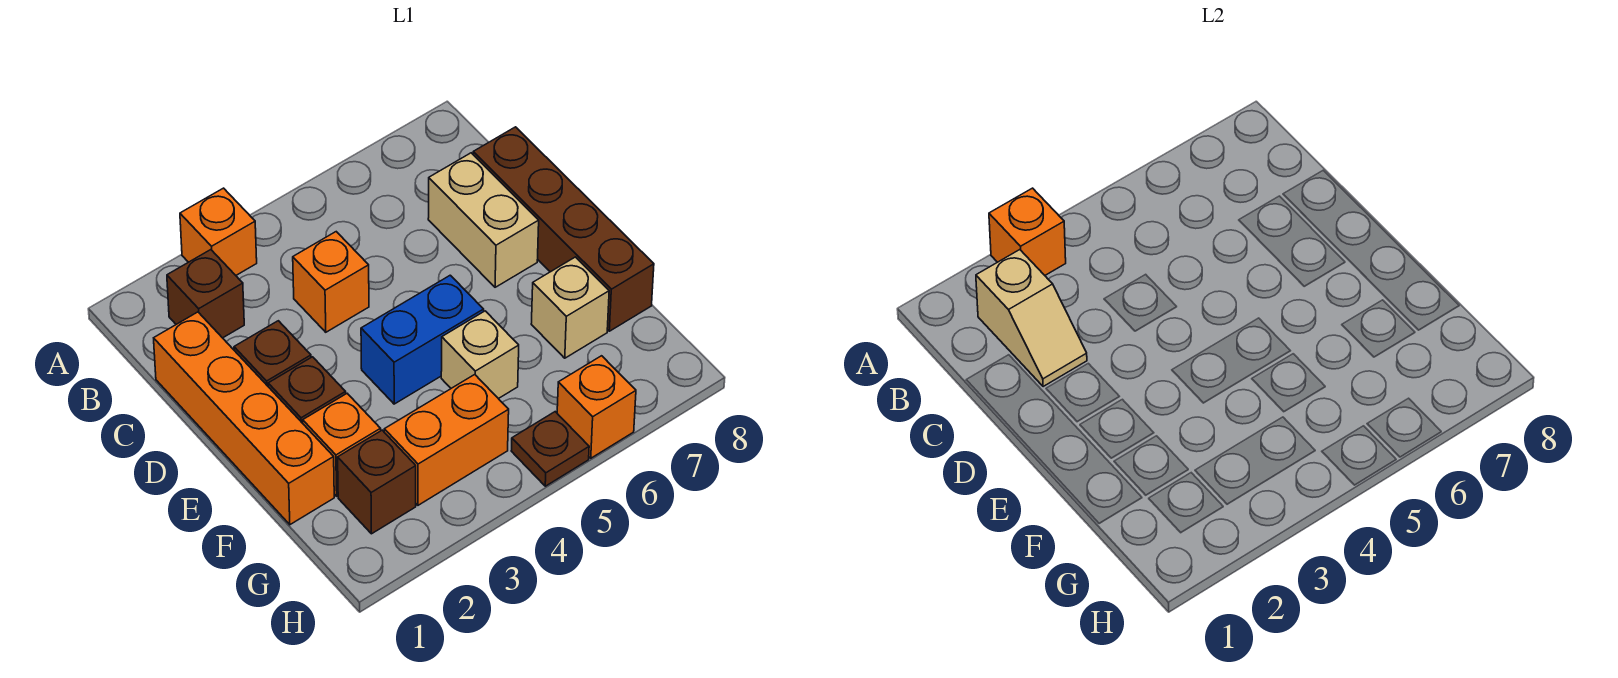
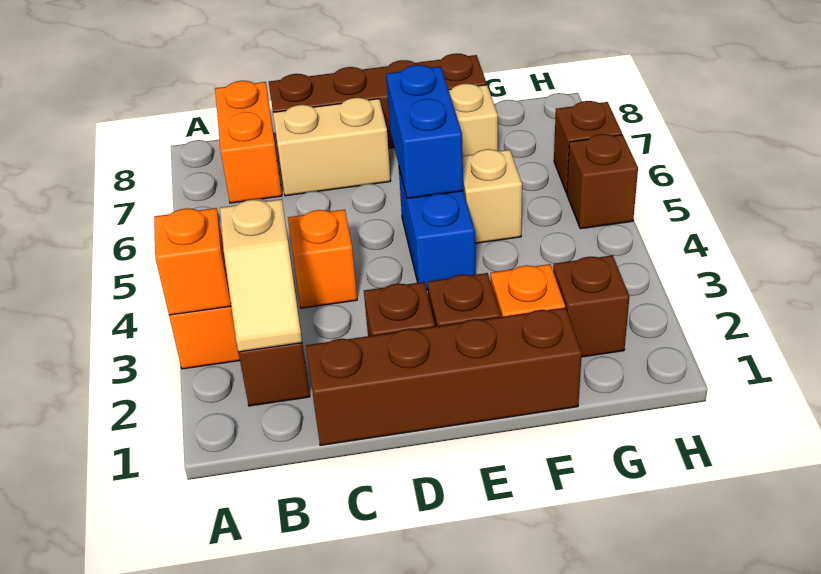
tan 1x2 slope [976,250,1087,387] -> tan 1x2 slope turned to [220,199,302,352]
orange 1x4 brick [154,312,334,525] -> brown 1x4 brick [306,308,582,445]
none -> blue 1x2 brick [386,65,463,199]
orange 1x2 brick [384,375,509,505] -> orange 1x2 brick moved to [215,81,282,203]
brown 1x1 plate [511,412,589,486] -> brown 1x1 brick [567,134,638,229]
orange 1x1 brick [557,356,636,458] -> brown 1x1 brick [554,101,622,193]

